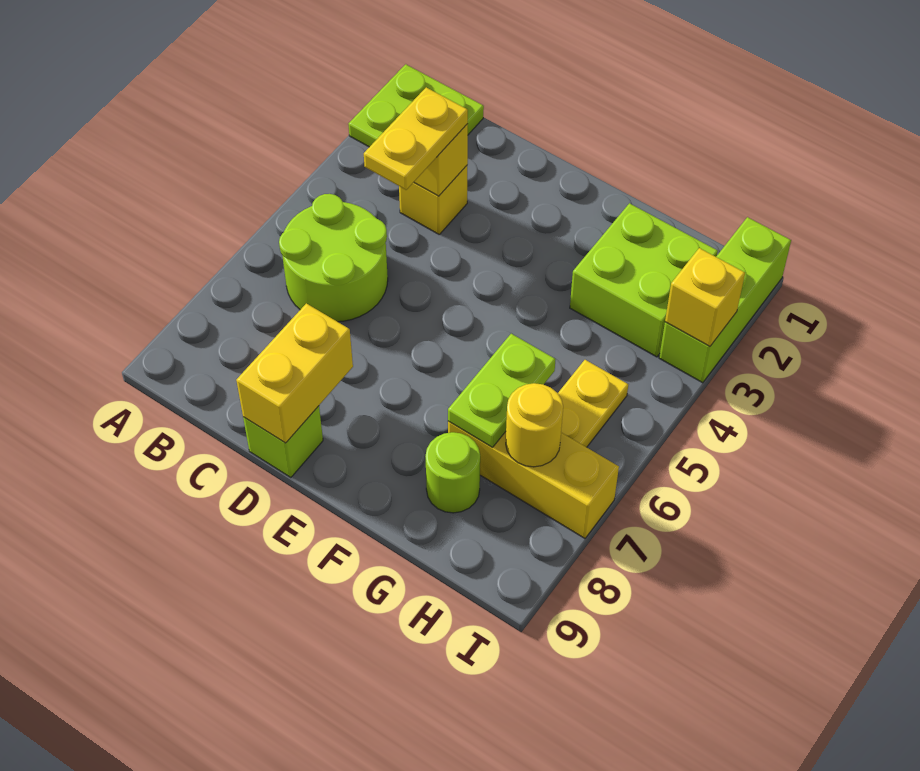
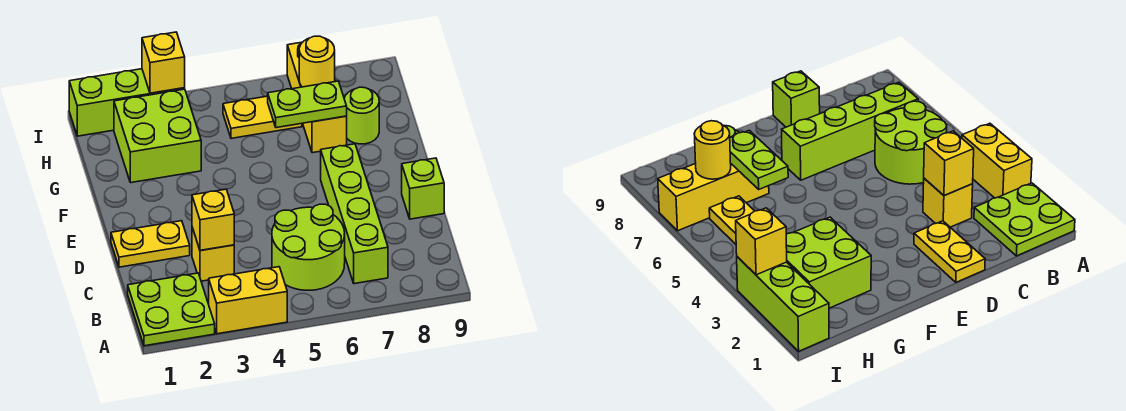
none -> lime 1x4 brick [321,144,388,284]
yellow 1x2 plate [364,87,468,190] -> yellow 1x2 plate moved to [111,221,190,267]
yellow 1x2 brick [236,303,353,443] -> yellow 1x2 brick moved to [209,267,287,334]

